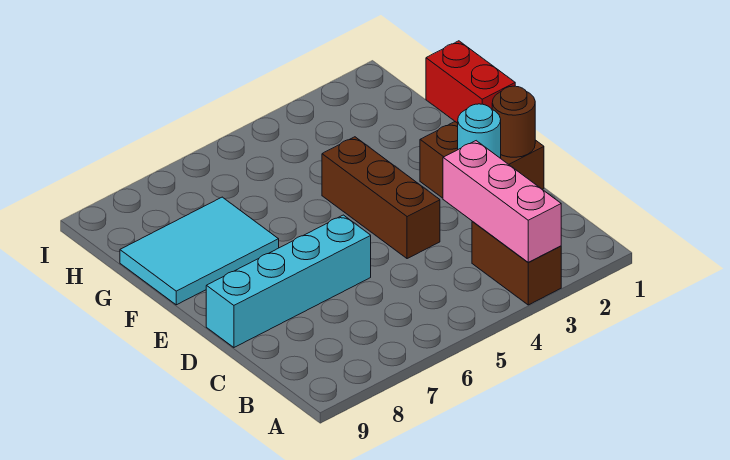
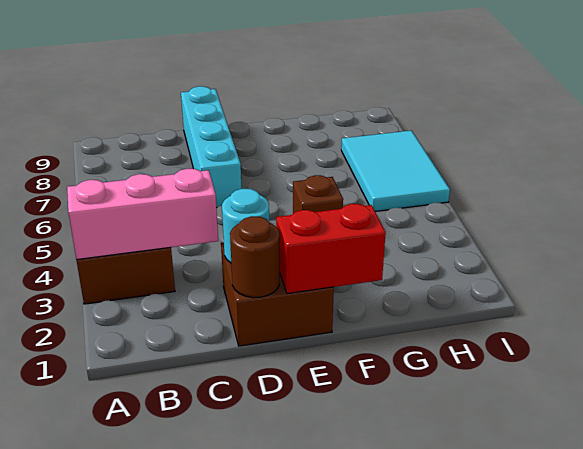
brown 1x3 brick [322,137,440,259] -> brown 1x1 brick [293,175,343,213]
cyan 2x3 tile [120,197,279,305] -> cyan 2x3 tile moved to [341,130,450,211]

